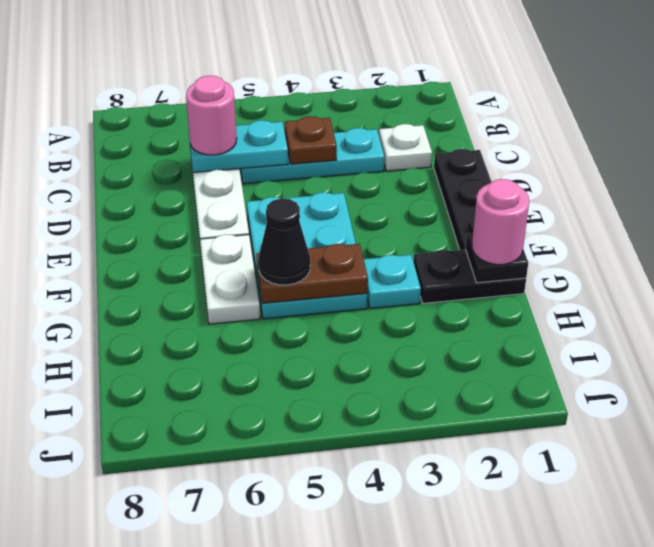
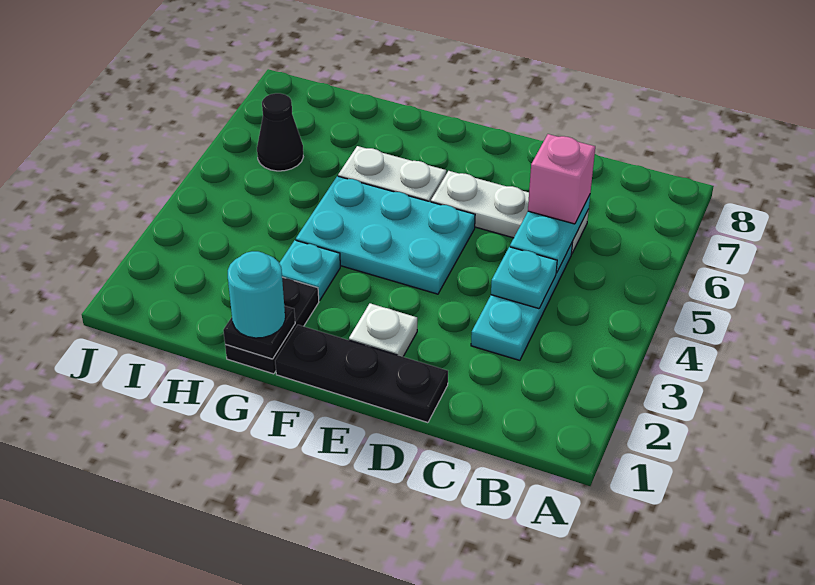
white 1x1 plate [379,124,432,171] -> white 1x1 plate moved to [349,303,417,357]
brown 1x1 plate [285,116,337,164] -> cyan 1x1 plate [491,247,557,309]
pink 1x1 round brick [186,76,237,155] -> pink 1x1 brick [528,134,595,224]
pink 1x1 round brick [472,179,529,265] -> cyan 1x1 round brick [228,251,285,338]
brown 1x2 plate [256,244,368,303] -> none
black 1x1 cone [258,198,310,285] -> black 1x1 cone moved to [257,93,303,171]

